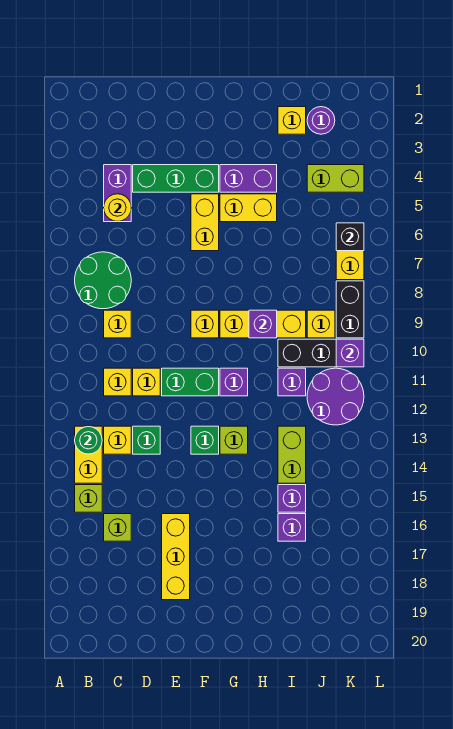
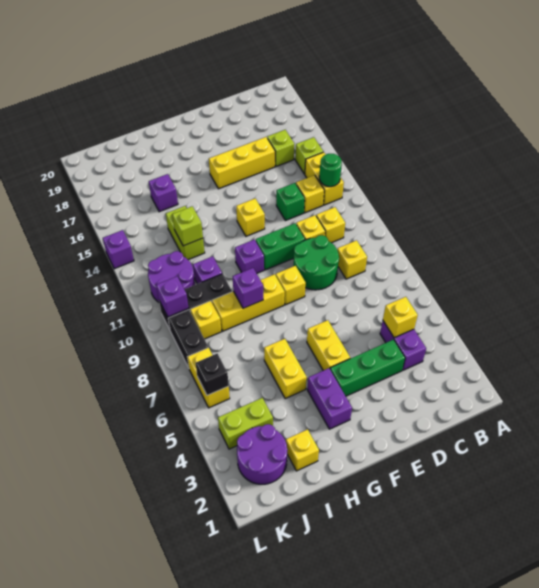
green 2x2 round brick [75,252,131,309] -> green 2x2 round brick moved to [294,235,339,290]
yellow 1x1 round brick [104,194,131,222] -> yellow 1x1 brick [383,297,418,338]
yellow 1x3 brick [162,514,190,600] -> yellow 1x3 brick turned to [209,137,275,189]
green 1x1 brick [191,426,219,454] -> yellow 1x1 brick [236,199,265,236]
purple 1x2 brick [220,165,277,192] -> purple 1x2 brick turned to [307,368,352,429]
yellow 1x2 brick [220,194,277,222] -> yellow 1x2 brick turned to [264,339,307,399]
lime 1x1 brick [220,426,248,454] -> lime 1x1 brick moved to [172,206,203,246]
purple 1x1 brick [278,485,306,512] -> purple 1x1 brick moved to [103,230,134,269]
purple 1x1 round brick [307,107,335,134] -> purple 2x2 round brick [237,424,287,484]

